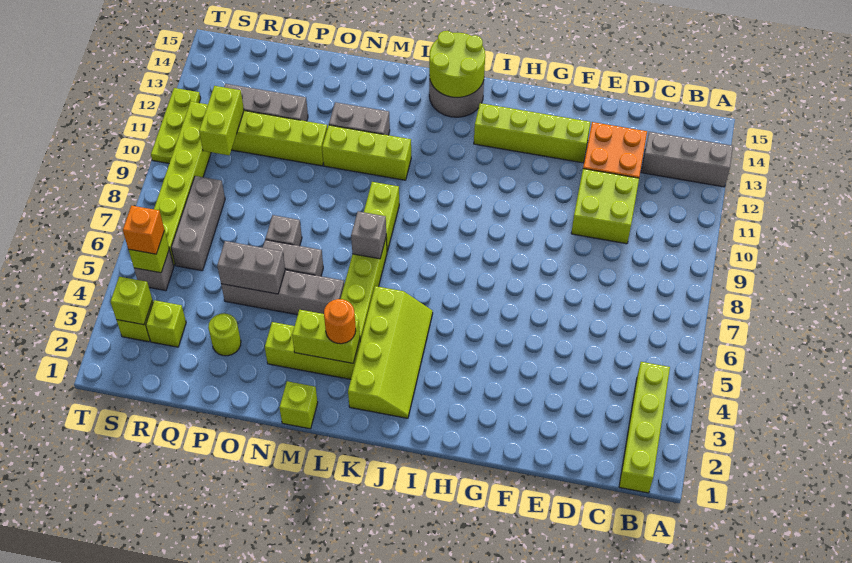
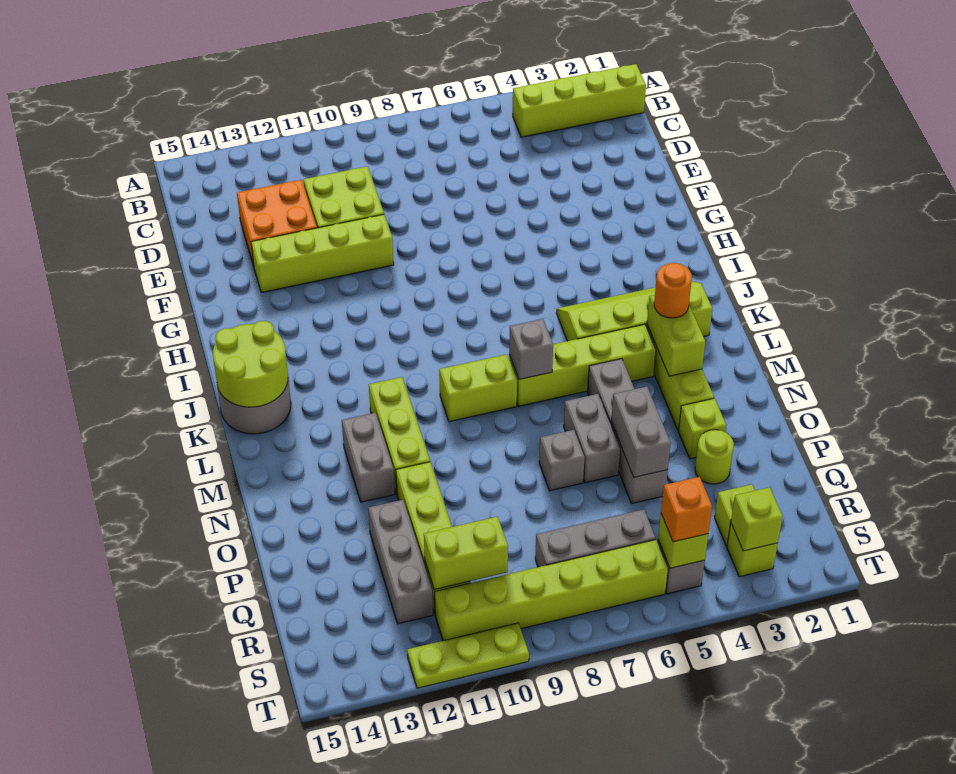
grey 1x3 brick [641,132,733,187] -> none
lime 1x4 brick [474,103,590,163] -> lime 1x4 brick turned to [251,215,394,293]
lime 1x1 brick [279,381,318,429] -> lime 1x1 brick moved to [679,398,726,459]

